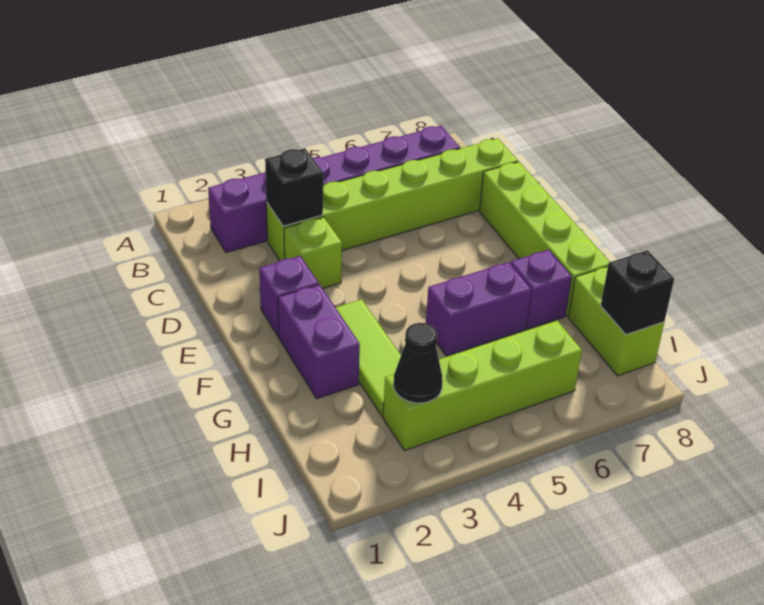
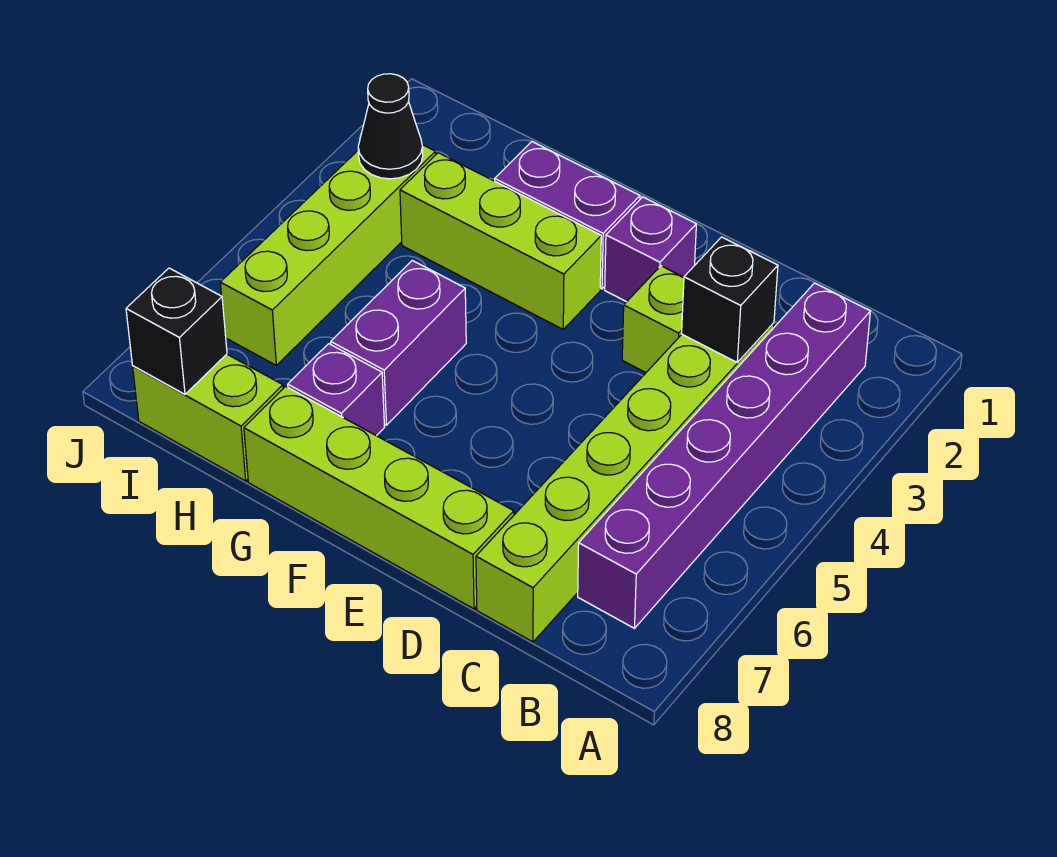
lime 1x3 tile [335,299,401,417] -> lime 1x3 brick [400,153,601,329]

